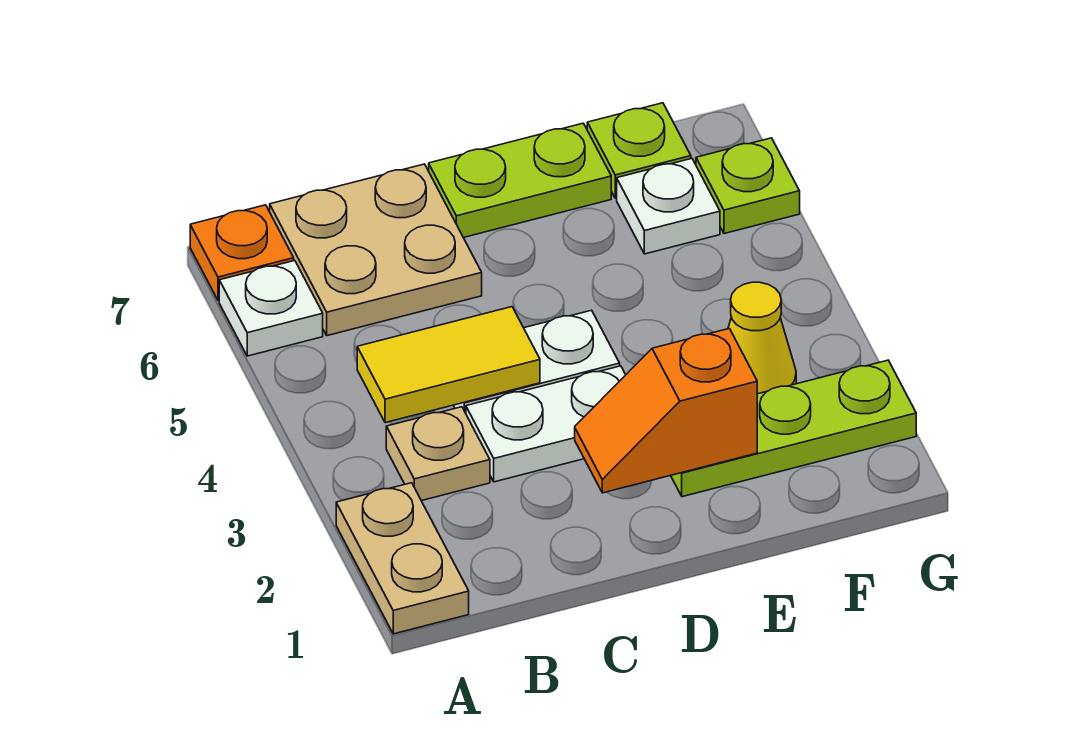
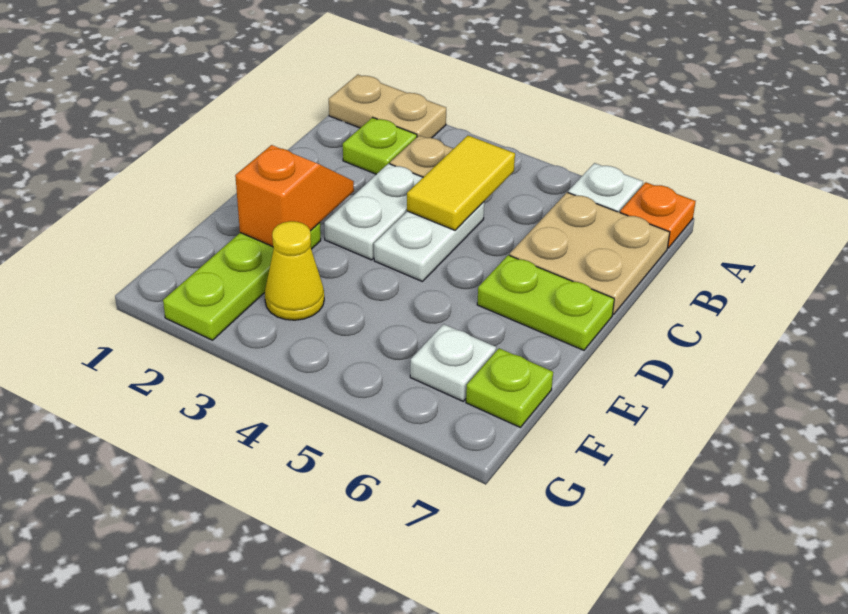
lime 1x2 plate [429,123,611,238] -> lime 1x2 plate turned to [477,255,614,350]
lime 1x1 plate [696,138,800,234] -> lime 1x1 plate moved to [343,117,417,174]

